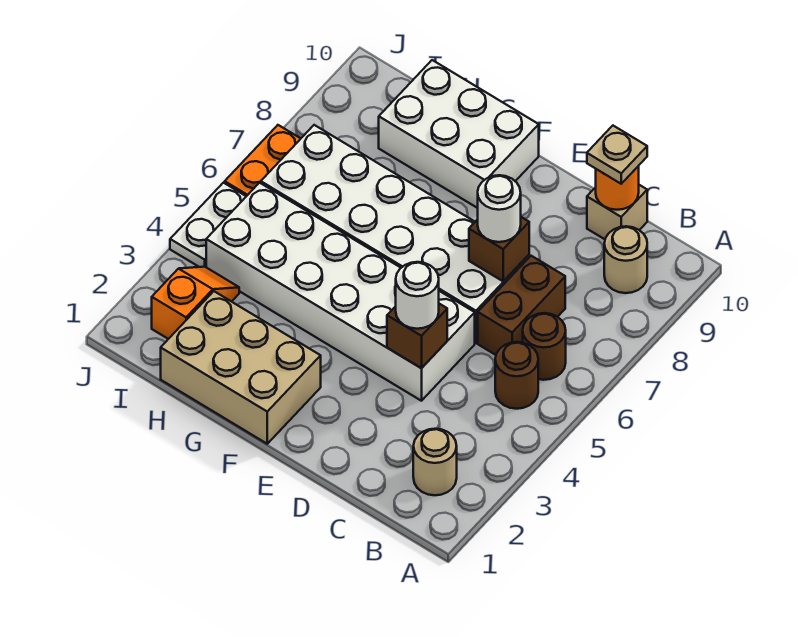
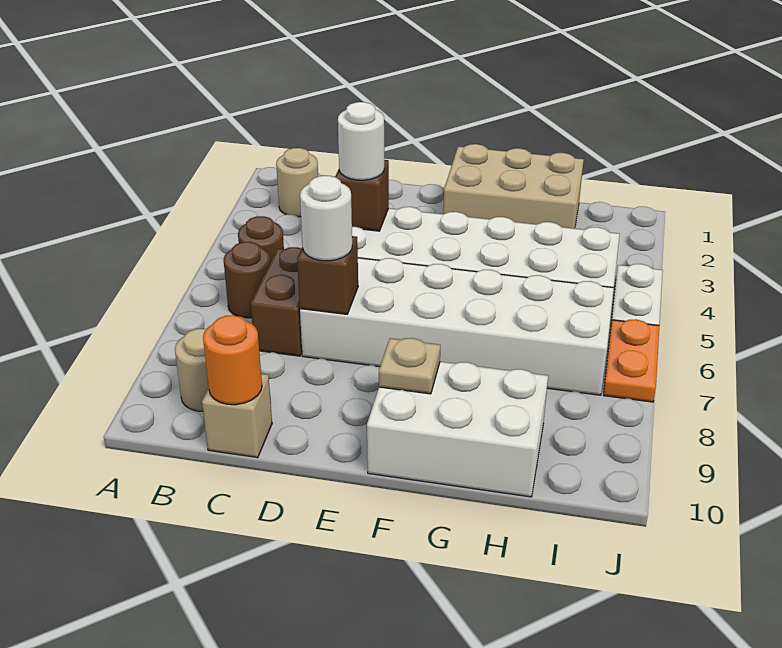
tan 1x1 plate [587,126,647,184] -> tan 1x1 plate moved to [379,338,441,394]
orange 1x2 slope [152,267,239,339] -> none

